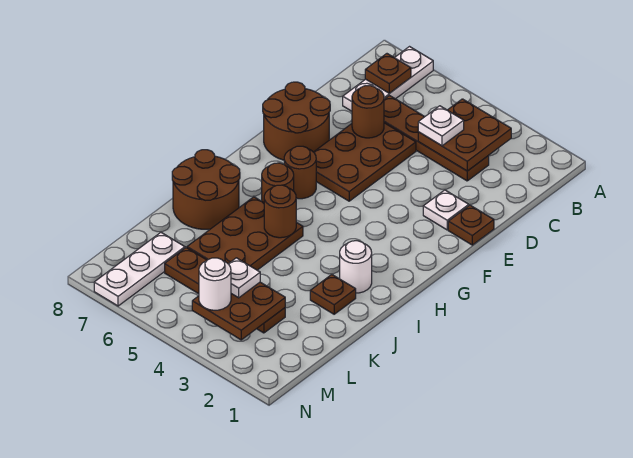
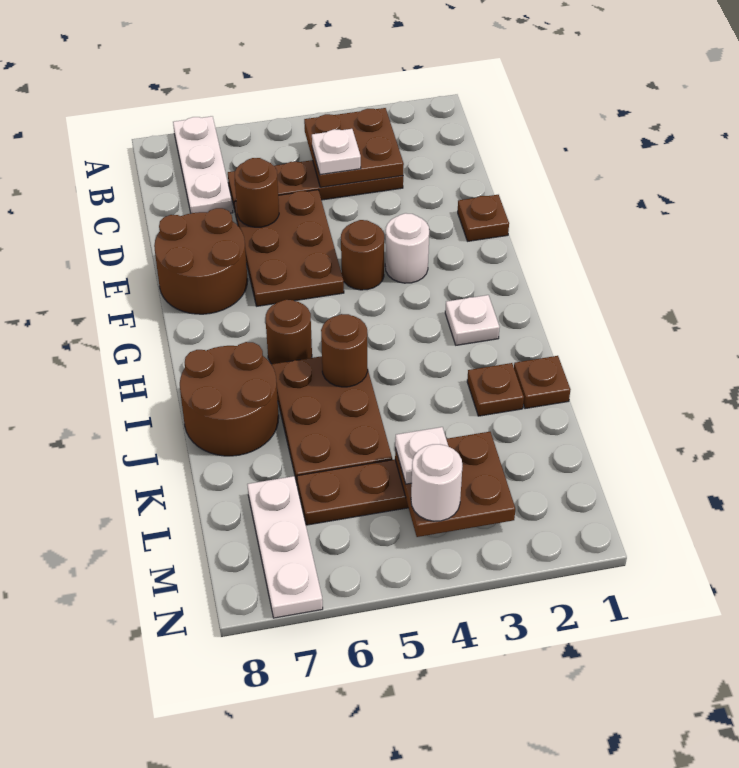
brown 1x1 plate [365,54,411,93] -> brown 1x1 plate moved to [514,356,570,409]
white 1x1 plate [423,190,469,230] -> white 1x1 plate moved to [445,295,500,345]
brown 1x1 round brick [284,146,316,199] -> brown 1x1 round brick moved to [341,220,384,290]
white 1x1 round brick [340,241,372,293] -> white 1x1 round brick moved to [385,213,429,283]

